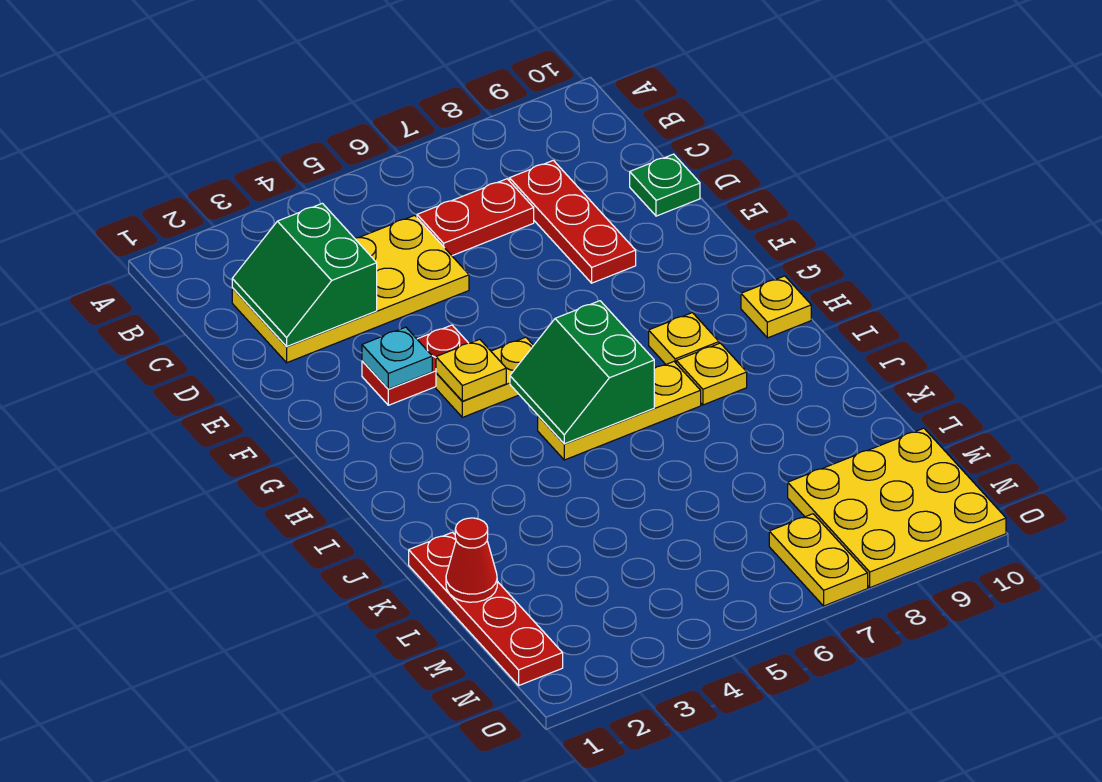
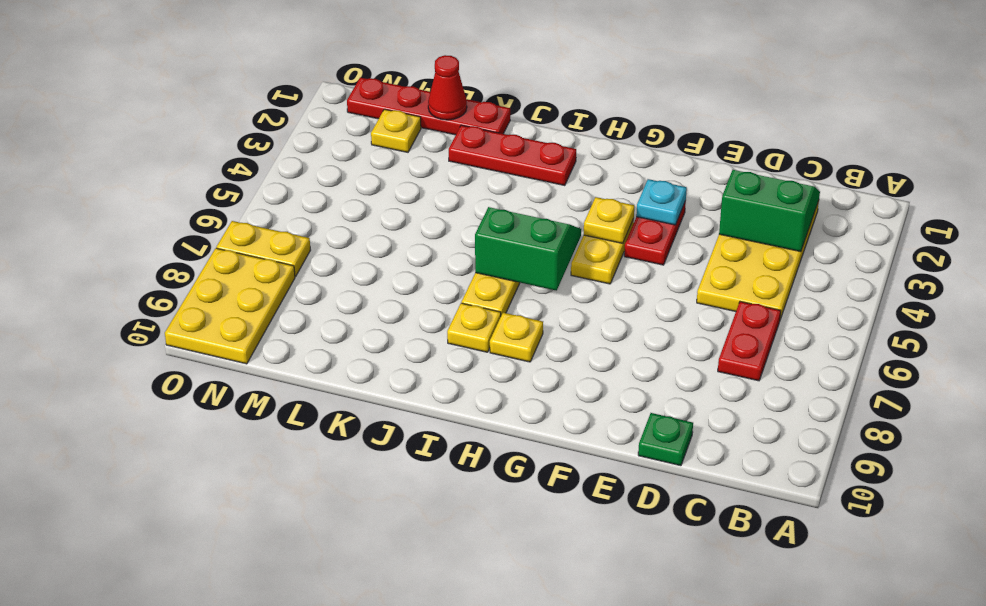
red 1x3 plate [509,160,636,283] -> red 1x3 plate moved to [449,125,576,185]
yellow 1x1 plate [741,276,811,338] -> yellow 1x1 plate moved to [371,109,421,152]
yellow 3x3 plate [788,428,1006,588] -> yellow 2x3 plate [165,248,295,364]

